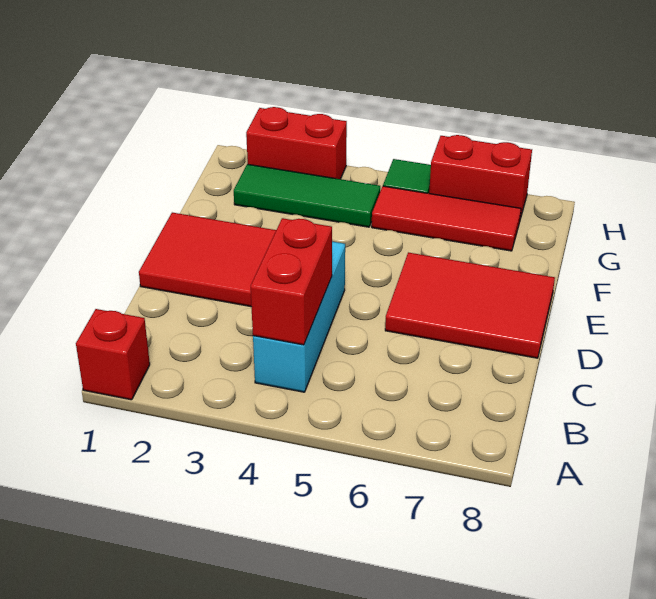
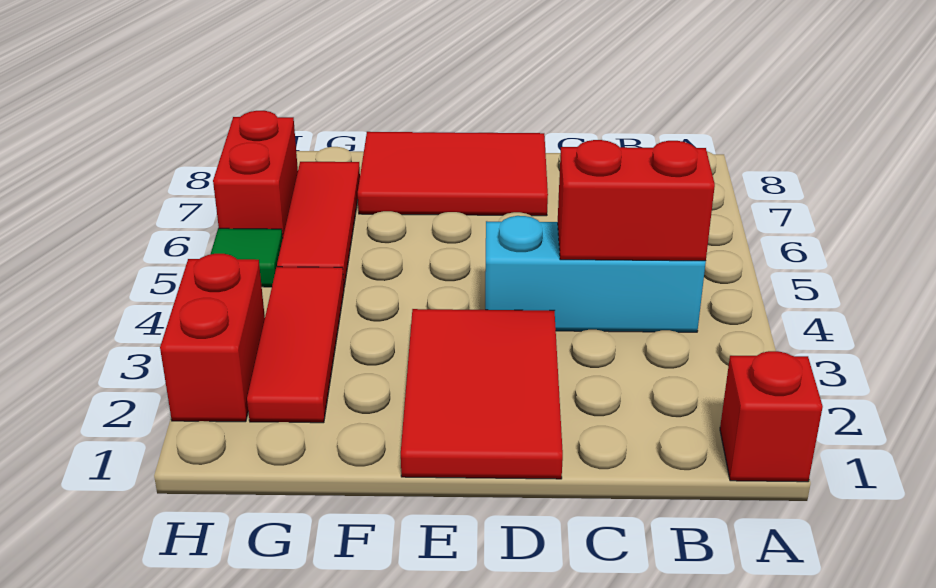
red 2x3 tile [385,253,555,358] -> red 2x3 tile turned to [358,132,548,216]
green 1x3 tile [234,164,380,227] -> red 1x3 tile [247,267,344,423]

